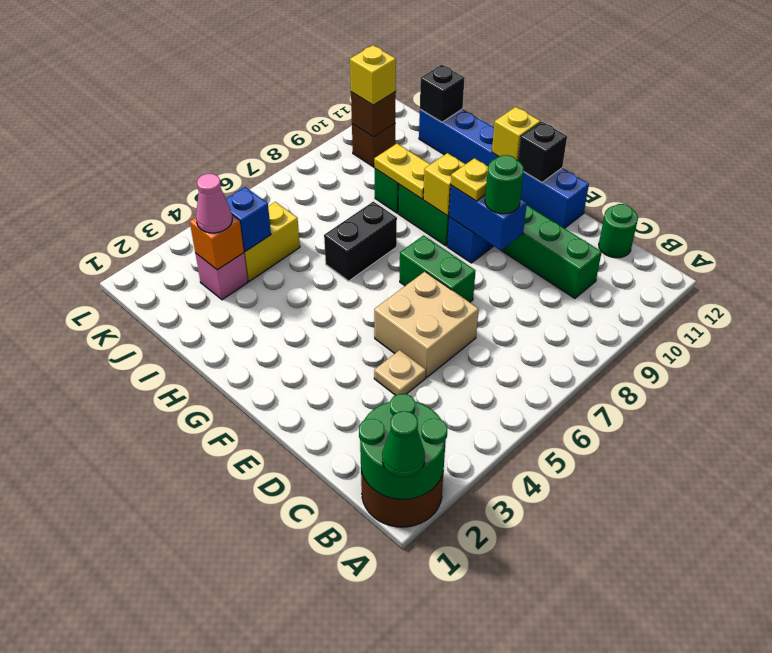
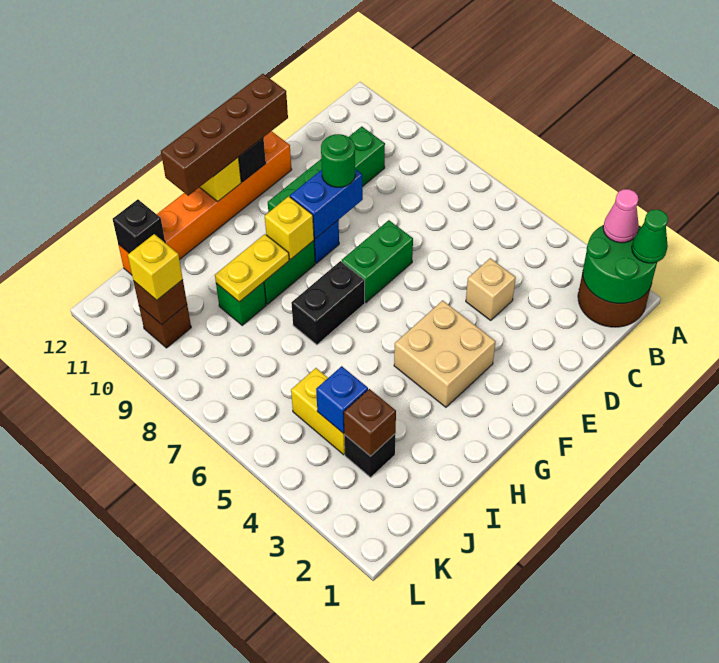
green 1x1 round brick [599,204,638,258] -> none
tan 1x1 plate [374,350,426,395] -> tan 1x1 brick [466,258,516,320]
tan 2x2 brick [374,272,479,377] -> tan 2x2 brick moved to [394,300,496,407]
blue 1x6 brick [419,109,589,228] -> orange 1x6 brick [118,131,292,275]
none -> brown 1x4 brick [161,74,288,196]
yellow 1x1 plate [451,158,488,201] -> none
black 1x2 brick [324,202,397,281] -> black 1x2 brick turned to [291,261,365,345]
pink 1x1 brick [195,253,248,300] -> black 1x1 brick [344,434,395,477]
orange 1x1 brick [190,216,244,270] -> brown 1x1 brick [344,389,396,456]
pink 1x1 cone [196,174,232,233] -> pink 1x1 cone moved to [603,189,639,243]

